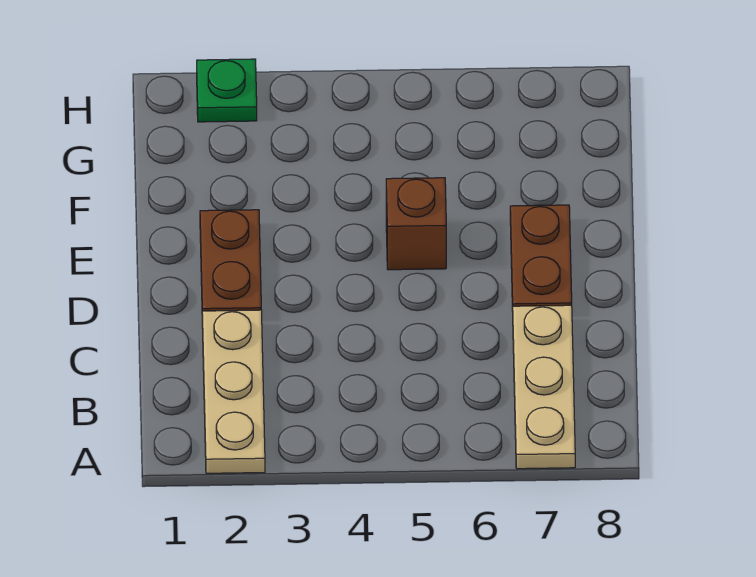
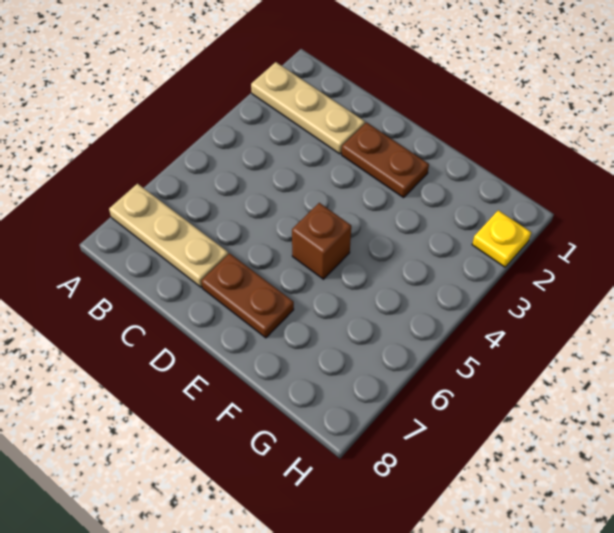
green 1x1 plate [197,59,257,122] -> yellow 1x1 plate [472,210,531,267]

